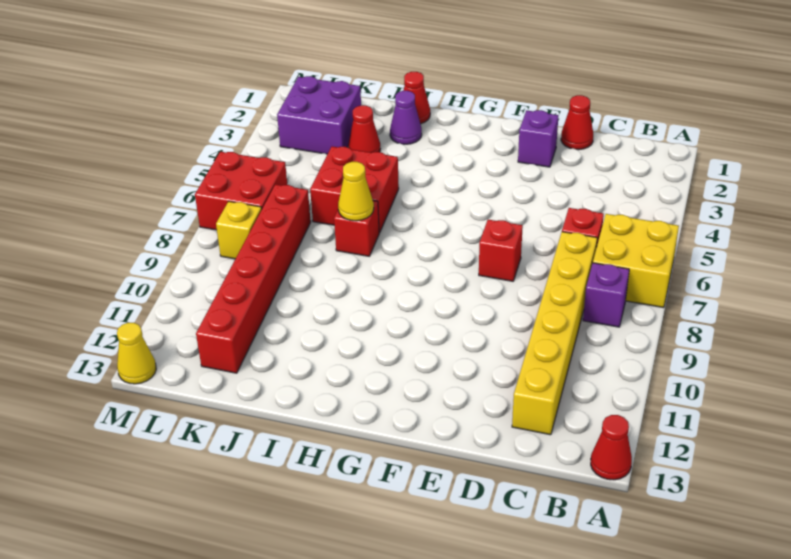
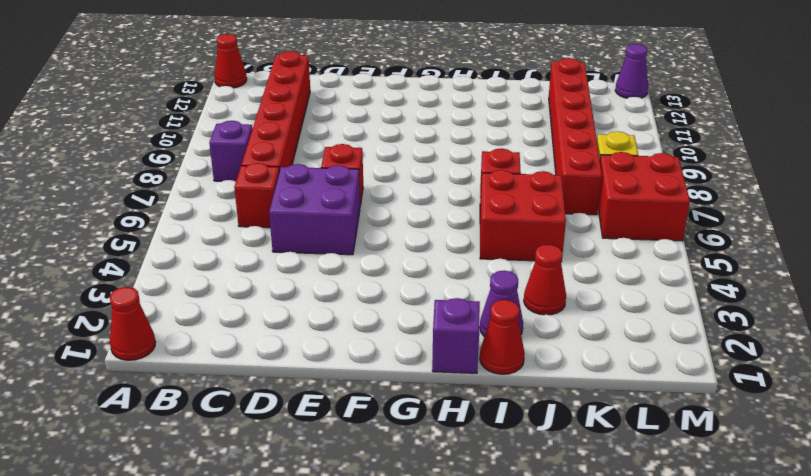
yellow 2x2 brick [593,214,679,308] -> none
yellow 1x6 brick [512,232,597,435] -> red 1x6 brick [241,51,310,172]
red 1x1 cone [561,95,593,150] -> red 1x1 cone moved to [110,287,156,360]
purple 1x1 brick [518,110,558,167] -> purple 1x1 brick moved to [432,298,480,373]
yellow 1x1 cone [338,162,374,221] -> none
purple 2x2 brick [277,76,361,154] -> purple 2x2 brick moved to [269,164,360,255]
yellow 1x1 cone [117,323,156,384] -> purple 1x1 cone [615,44,648,98]

